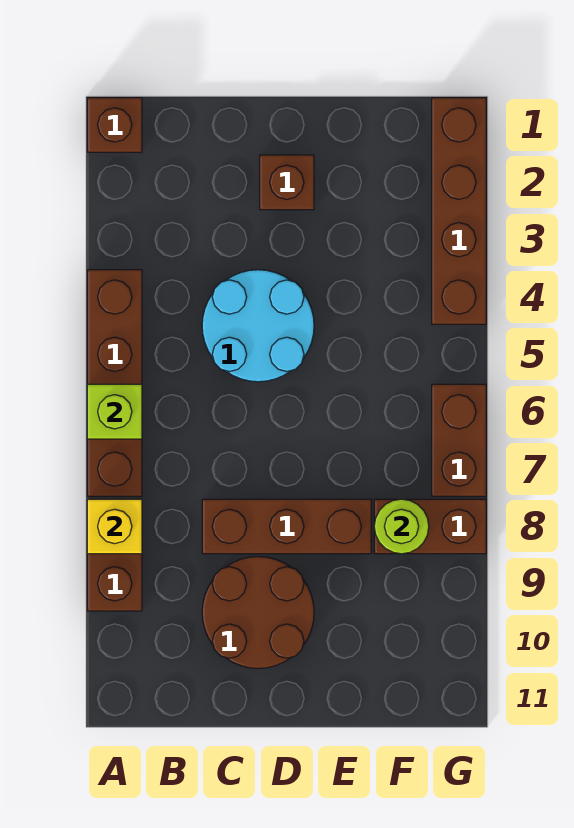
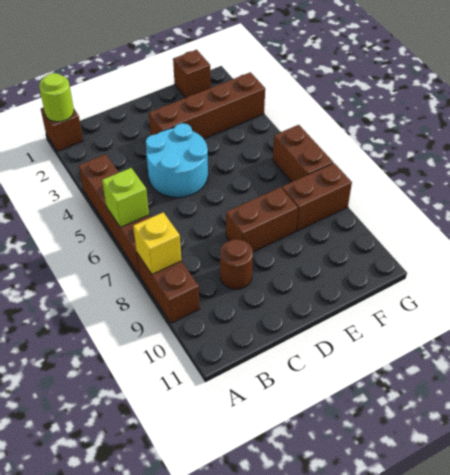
brown 1x3 brick [202,499,371,554] -> brown 1x2 brick [226,187,298,252]
brown 2x2 round brick [202,557,314,668] -> brown 1x1 round brick [220,239,253,289]
brown 1x1 brick [260,155,314,210] -> brown 1x1 brick moved to [173,50,211,98]
lime 1x1 round brick [374,499,429,554] -> lime 1x1 round brick moved to [39,73,74,122]
brown 1x4 brick [432,98,486,324] -> brown 1x4 brick turned to [149,72,265,139]

